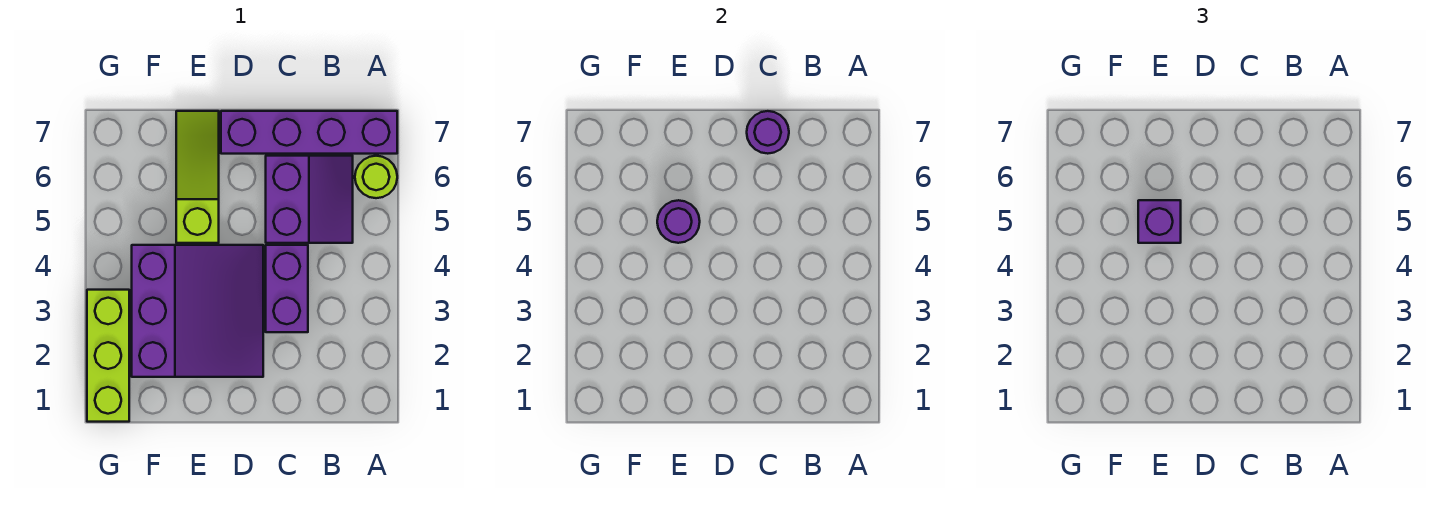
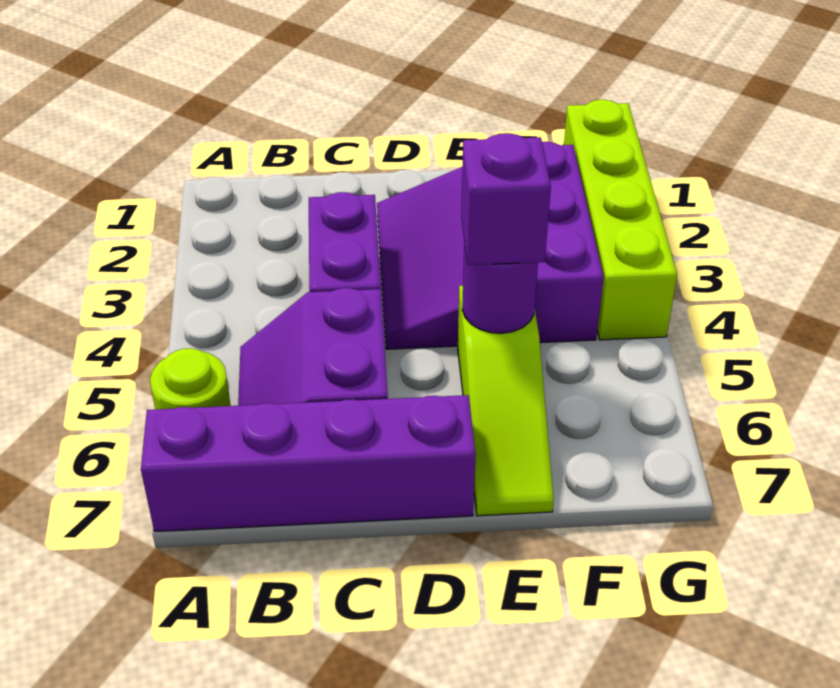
purple 1x1 round brick [747,111,789,154] -> none
lime 1x3 brick [87,290,129,422] -> lime 1x4 brick [564,100,677,340]

